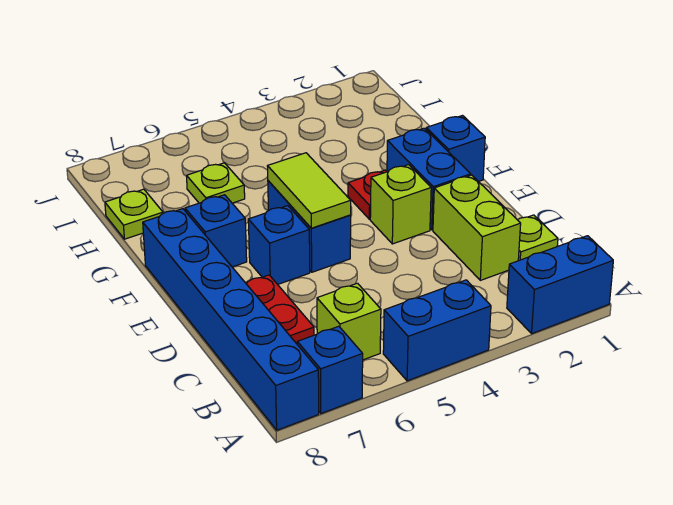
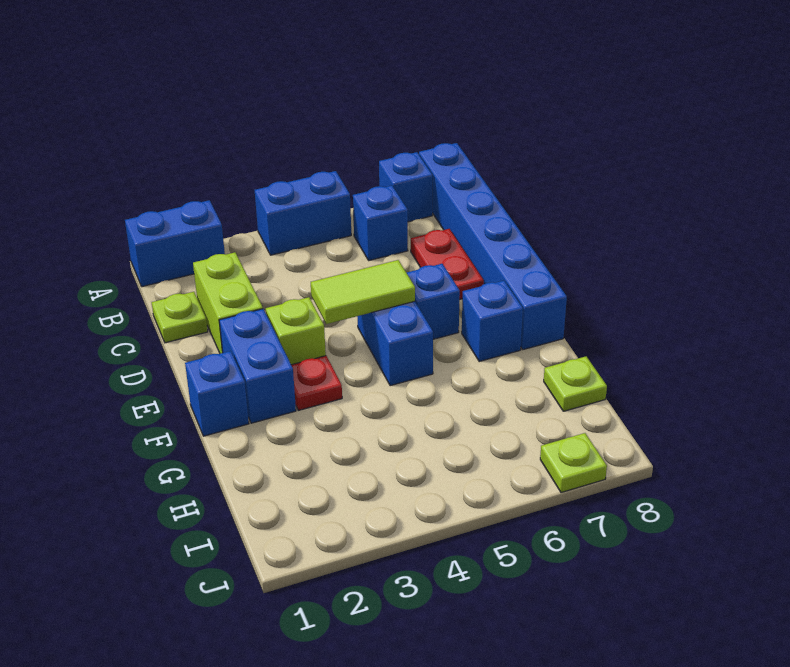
lime 1x1 brick [317,283,381,360] -> blue 1x1 brick [353,186,408,260]
lime 1x2 tile [267,153,351,228] -> lime 1x2 tile turned to [311,260,415,324]
lime 1x1 plate [187,163,245,203] -> lime 1x1 plate moved to [540,433,607,493]

